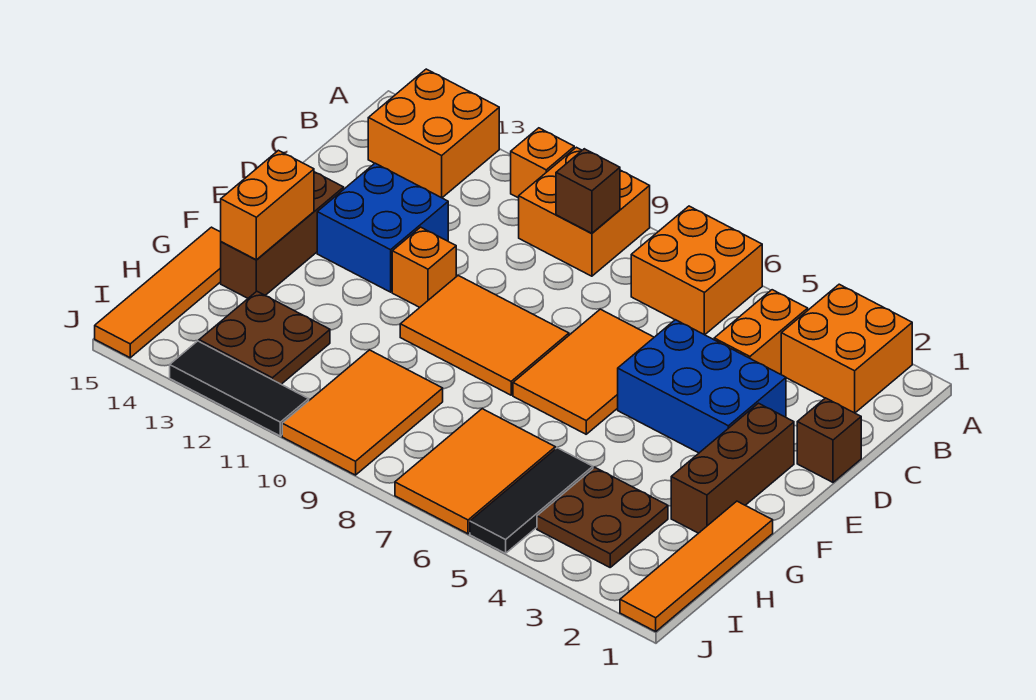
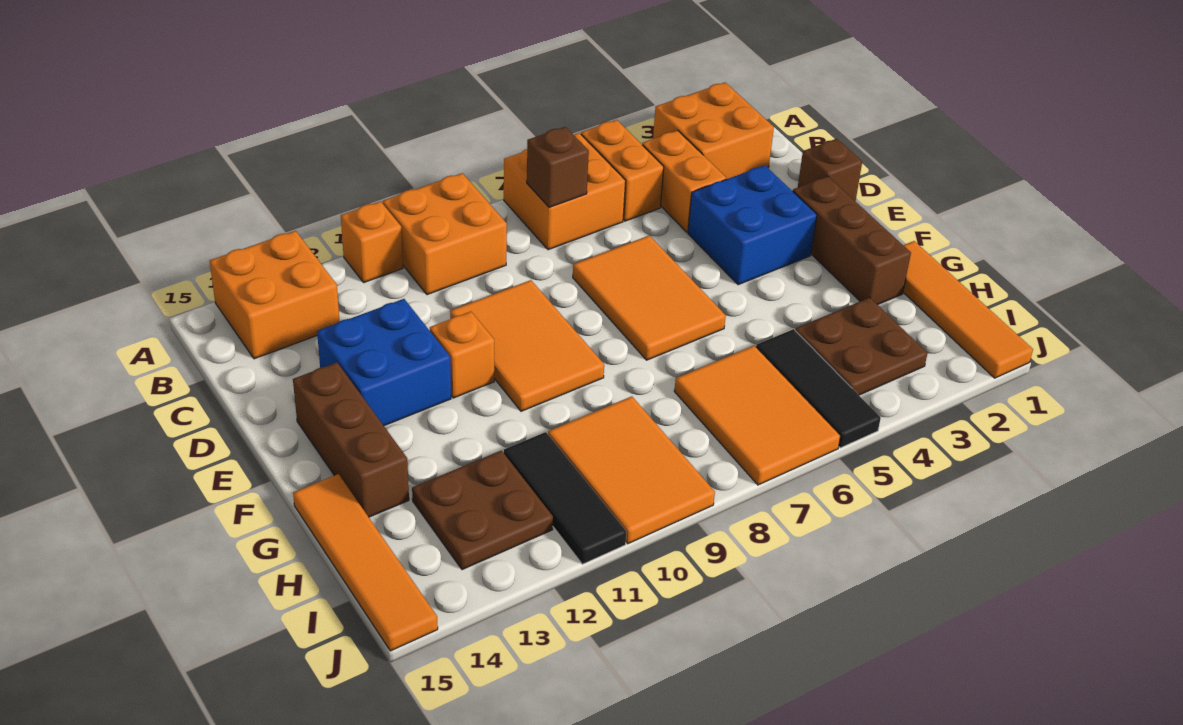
brown 1x1 brick [556,149,620,233] -> brown 1x1 brick moved to [527,127,589,207]
blue 2x3 brick [618,320,786,453] -> blue 2x2 brick [688,165,817,285]
orange 2x3 tile [400,276,569,395] -> orange 2x3 tile turned to [450,280,604,411]
orange 1x2 brick [221,150,314,260] -> orange 1x2 brick moved to [581,120,664,221]
black 1x3 tile [170,341,309,436] -> black 1x3 tile turned to [504,432,626,564]

